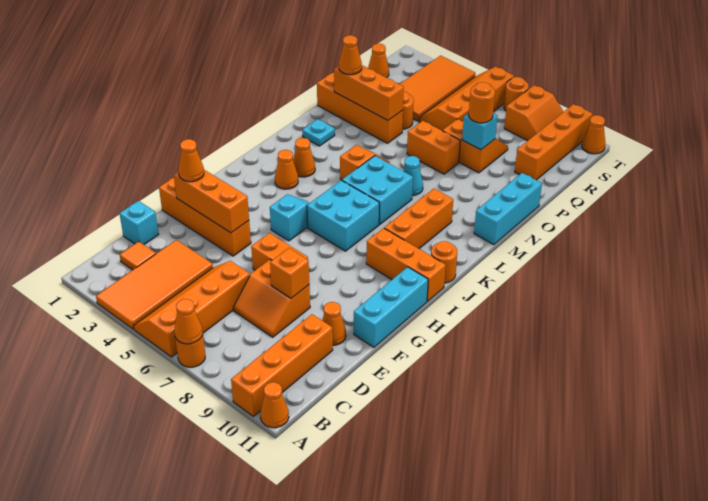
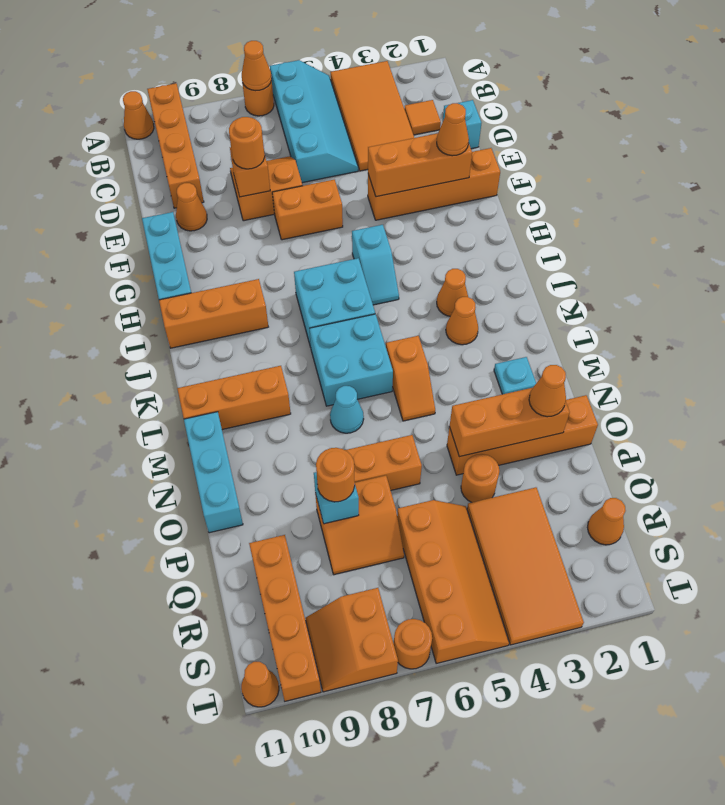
orange 2x4 slope [133,261,250,357] -> cyan 2x4 slope [270,60,358,183]
orange 1x3 brick [384,189,453,249] -> orange 1x3 brick turned to [177,366,291,429]
orange 1x1 round brick [431,241,457,283] -> orange 1x1 round brick moved to [229,117,265,169]

